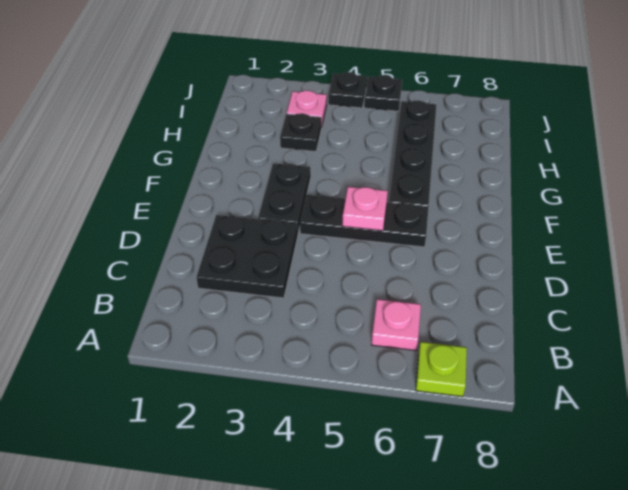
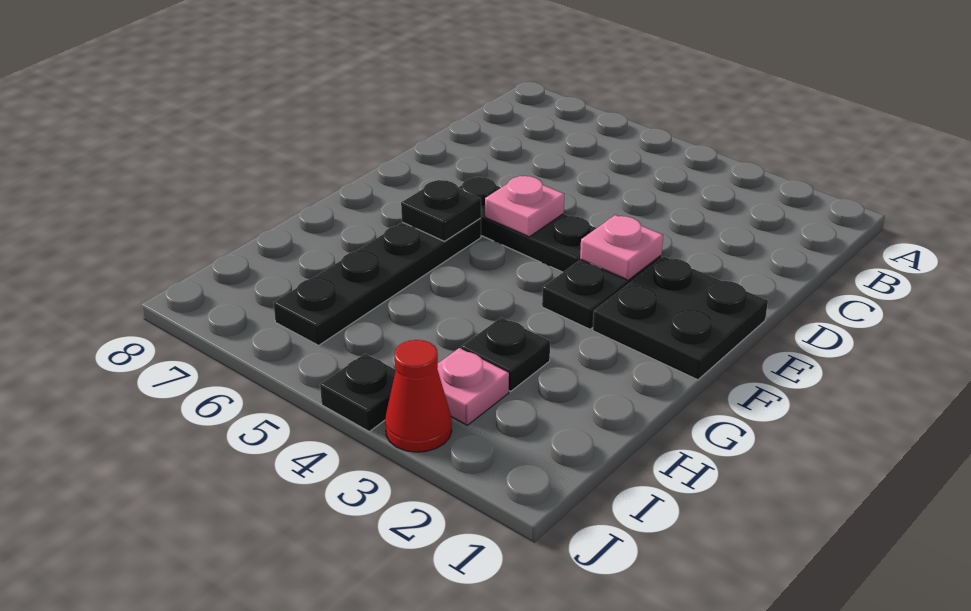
lime 1x1 plate [416,342,467,397] -> none
pink 1x1 plate [372,299,421,351] -> pink 1x1 plate moved to [580,215,663,280]
black 2x2 plate [196,215,298,298] -> black 2x2 plate moved to [593,257,768,380]
none -> red 1x1 cone [385,340,452,452]
black 1x1 plate [364,75,402,111] -> black 1x1 plate moved to [401,180,481,241]

